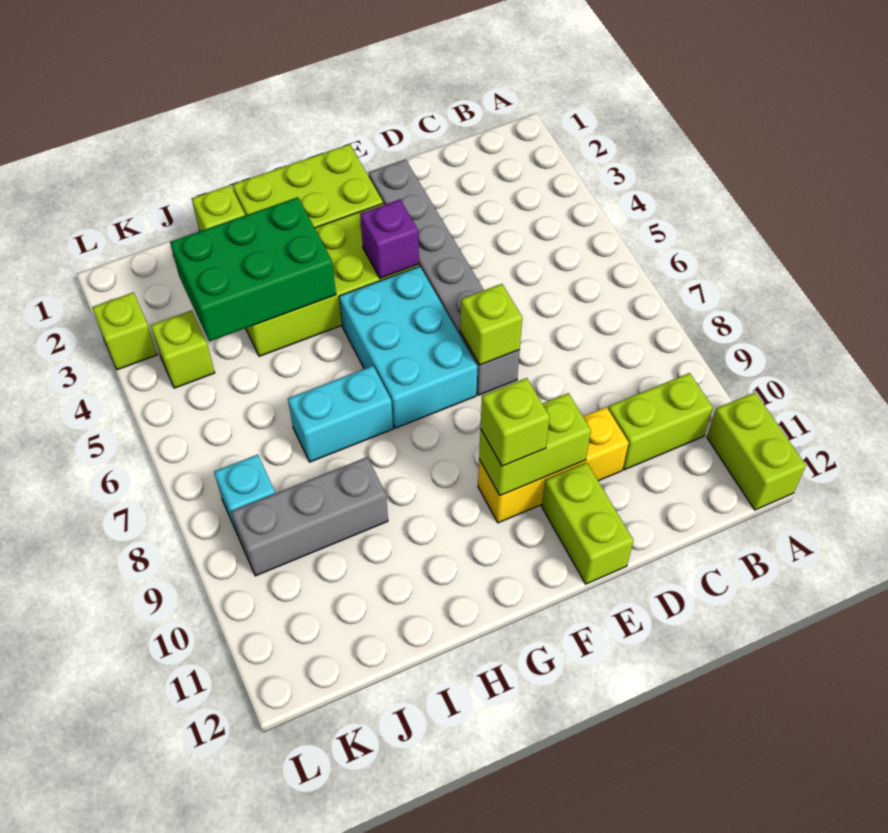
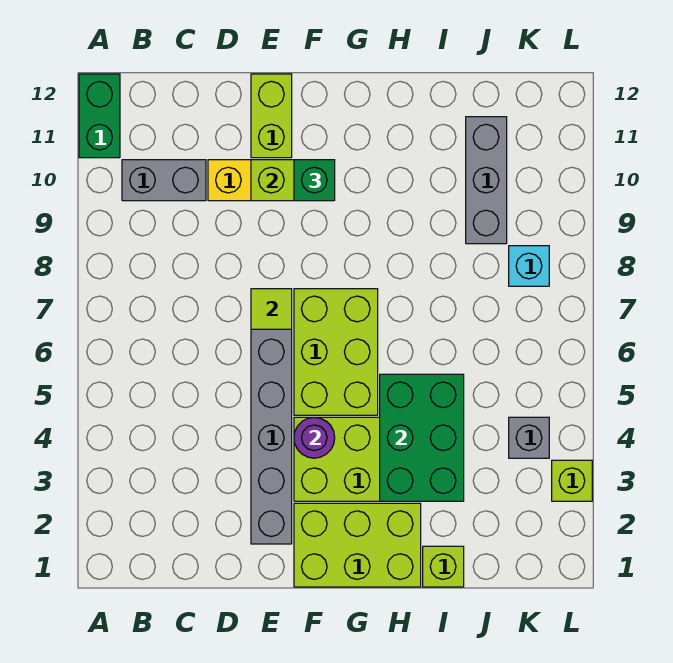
lime 1x2 brick [707,392,806,510] -> green 1x2 brick [79,74,120,158]
lime 1x2 brick [608,373,713,470] -> grey 1x2 brick [122,160,206,201]
lime 1x1 brick [460,284,522,365] -> lime 1x1 tile [251,289,292,329]
purple 1x1 brick [360,199,419,279] -> purple 1x1 round brick [294,417,335,458]
cyan 2x3 brick [339,266,478,428] -> lime 2x3 brick [294,289,378,415]
lime 1x1 brick [480,378,550,466] -> green 1x1 brick [294,160,335,201]
green 2x3 brick [170,197,336,341] -> green 2x3 brick turned to [380,374,464,501]
cyan 1x2 brick [288,366,393,462] -> none
grey 1x3 brick [231,457,388,576] -> grey 1x3 brick turned to [466,117,507,244]
lime 1x1 brick [151,310,215,388] -> grey 1x1 brick [509,417,549,458]

